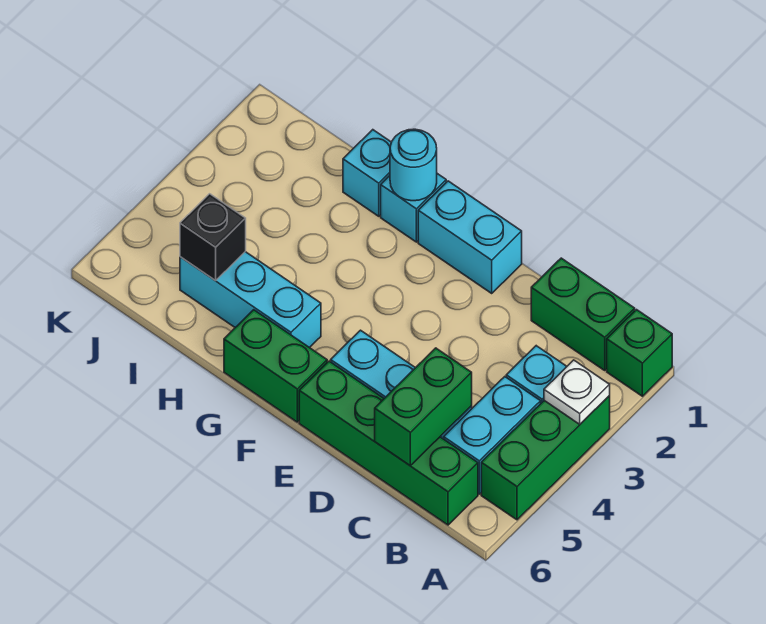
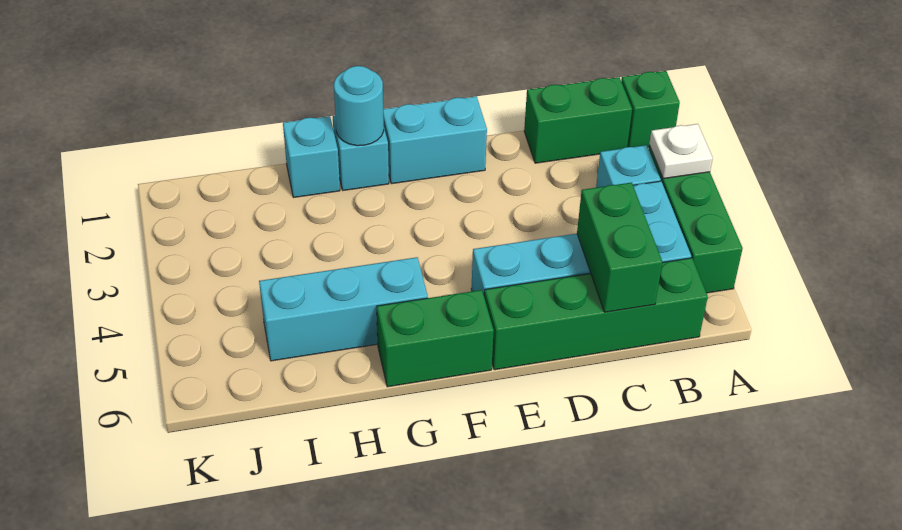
black 1x1 brick [180,194,246,281] -> none

